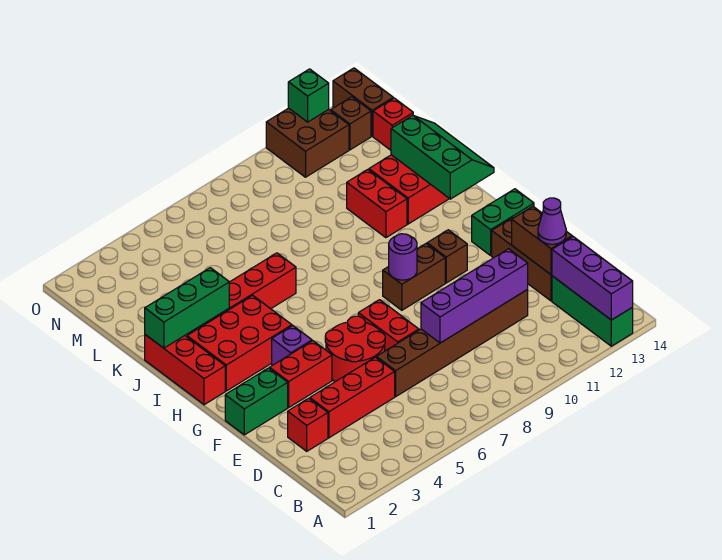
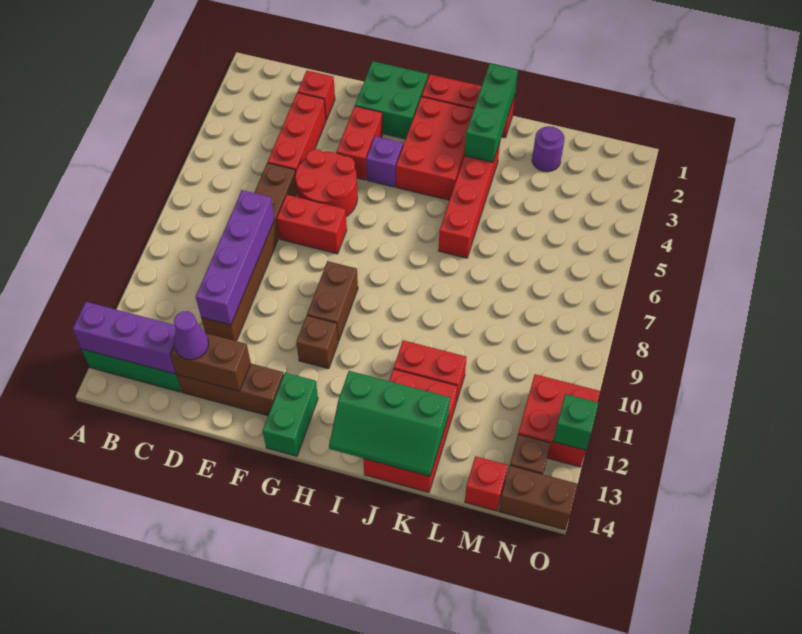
green 1x2 brick [225,368,288,435] -> green 2x2 brick [355,61,428,139]
purple 1x1 round brick [389,234,417,280] -> purple 1x1 round brick moved to [532,126,564,172]
brown 2x2 brick [266,108,349,177] -> red 2x2 brick [518,374,600,467]

